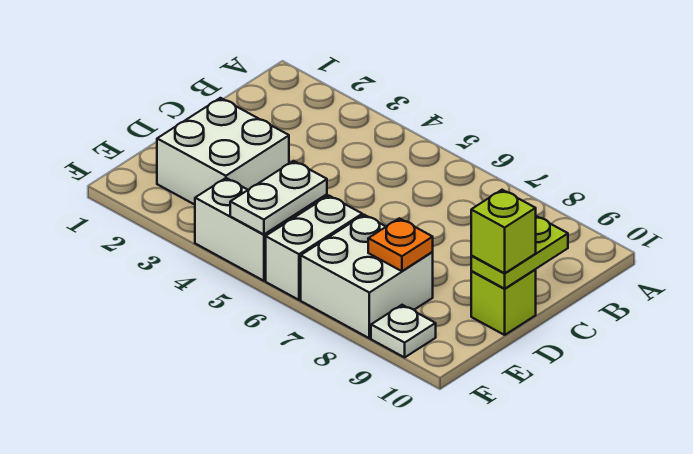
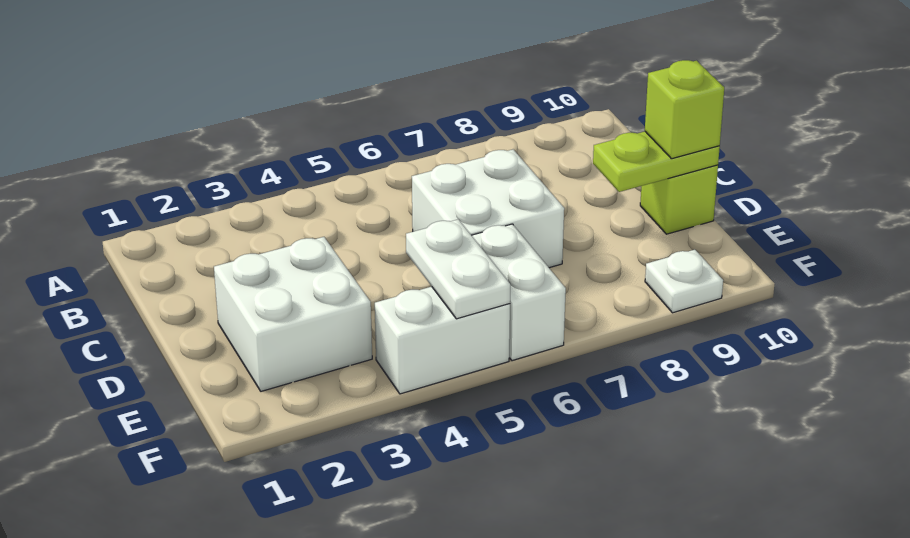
lime 1x2 plate [471,216,568,289] -> lime 1x2 plate turned to [593,132,720,192]
white 2x2 brick [301,215,433,338] -> white 2x2 brick moved to [412,149,564,268]
orange 1x1 plate [368,218,433,271] -> none

